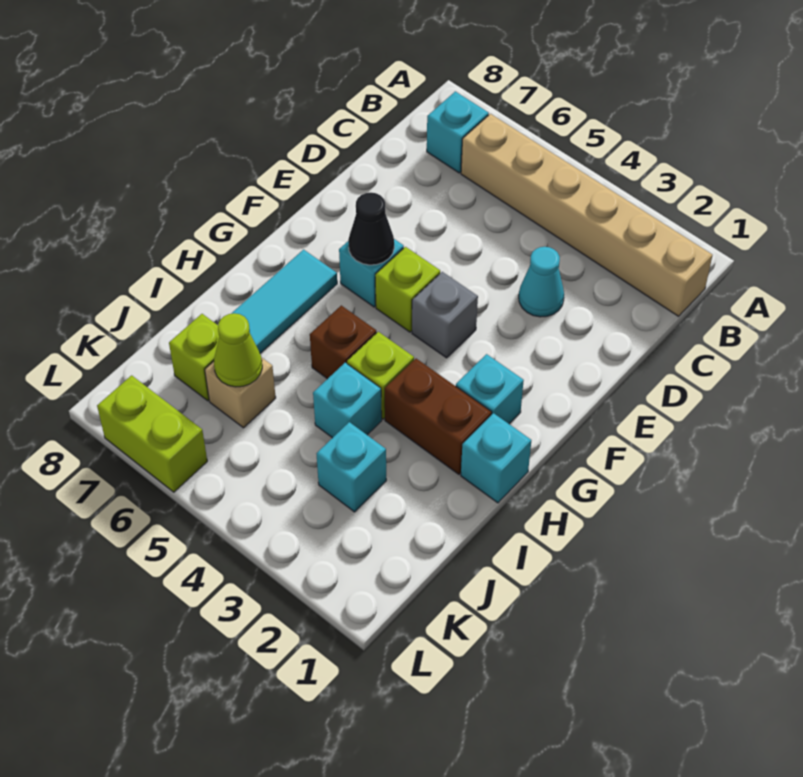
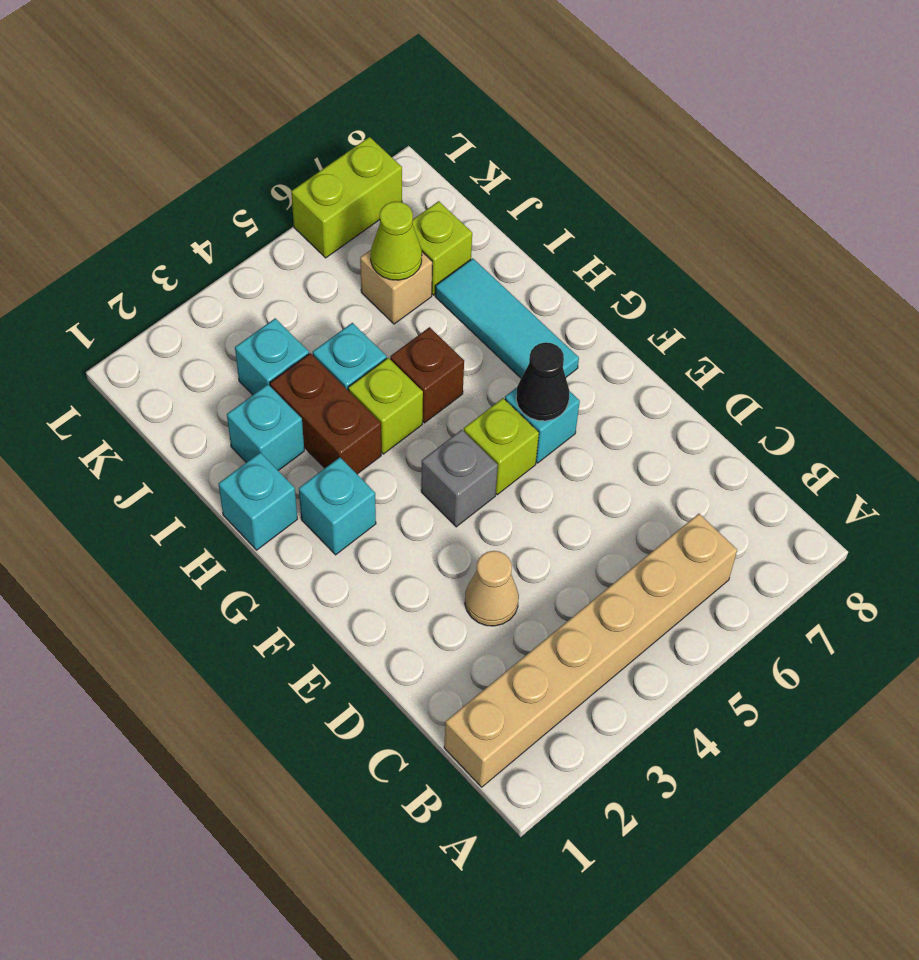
cyan 1x1 brick [427,91,489,173] -> cyan 1x1 brick moved to [227,384,304,471]
cyan 1x1 cone [519,247,564,317] -> tan 1x1 cone [465,551,519,626]
brown 1x2 brick [385,359,492,474] -> brown 1x2 brick turned to [270,353,381,474]

